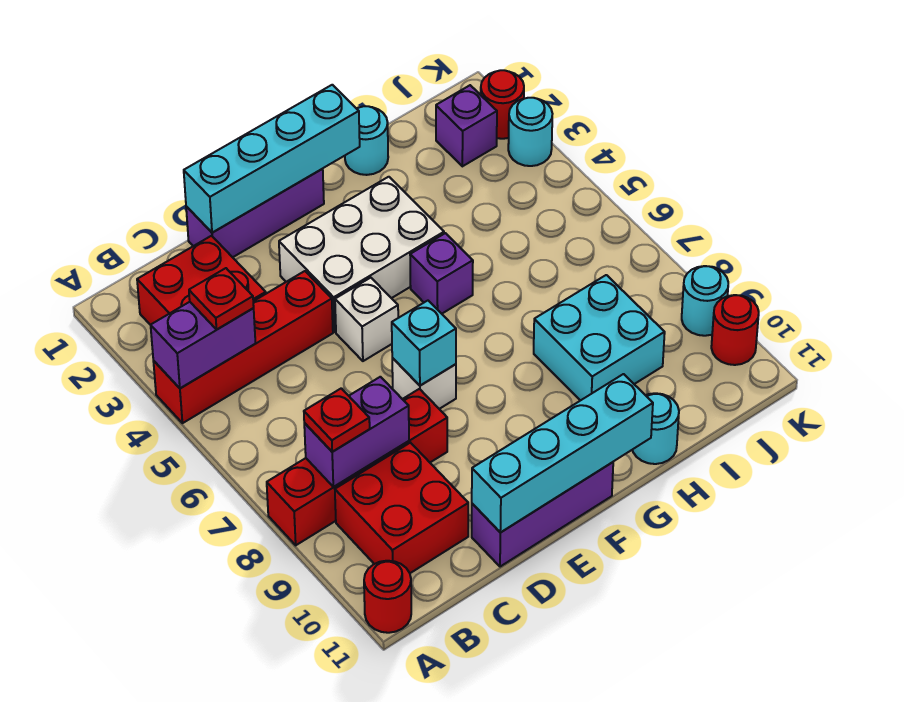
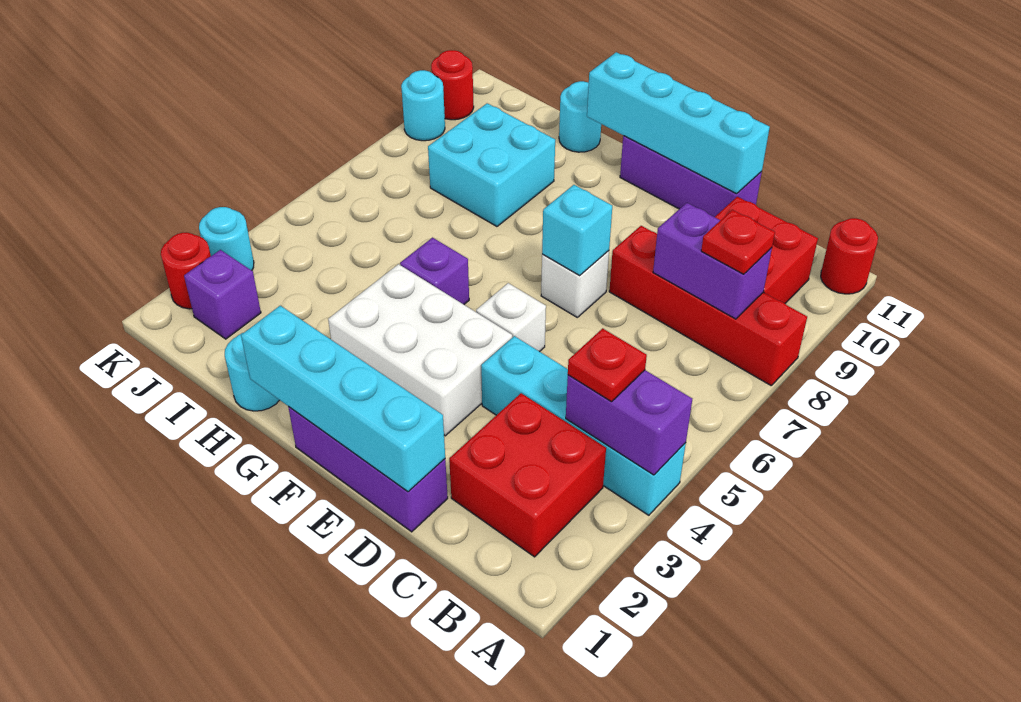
red 1x4 brick [153,271,333,423] -> cyan 1x4 brick [481,336,686,515]

